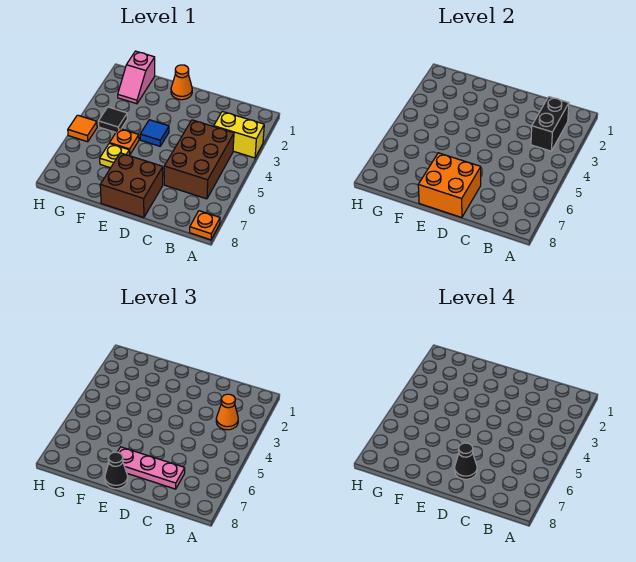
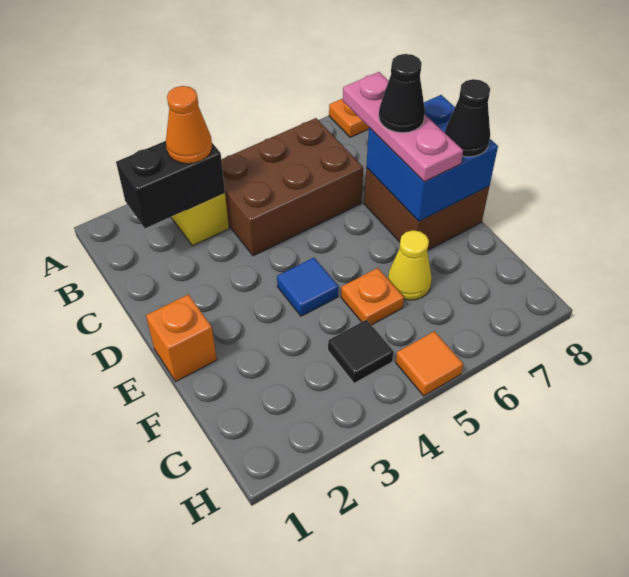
orange 2x2 brick [418,153,481,218] -> blue 2x2 brick [366,95,498,221]
orange 1x1 cone [171,65,192,100] -> orange 1x1 brick [146,294,217,381]
yellow 1x1 plate [100,143,129,168] -> yellow 1x1 cone [388,230,432,300]
pink 1x2 slope [118,51,155,104] -> none

